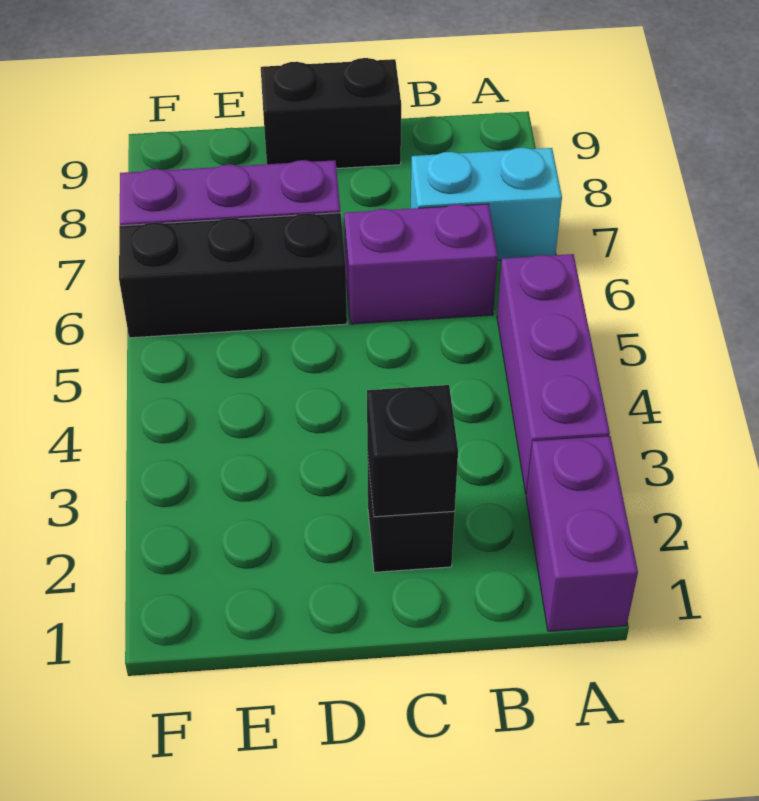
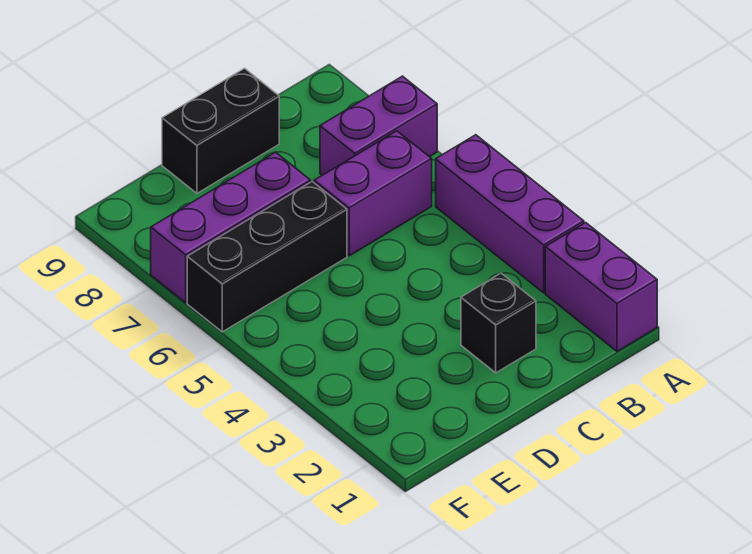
cyan 1x2 brick [411,148,562,260] -> purple 1x2 brick [320,76,437,175]
black 1x1 brick [367,385,458,517] -> none

